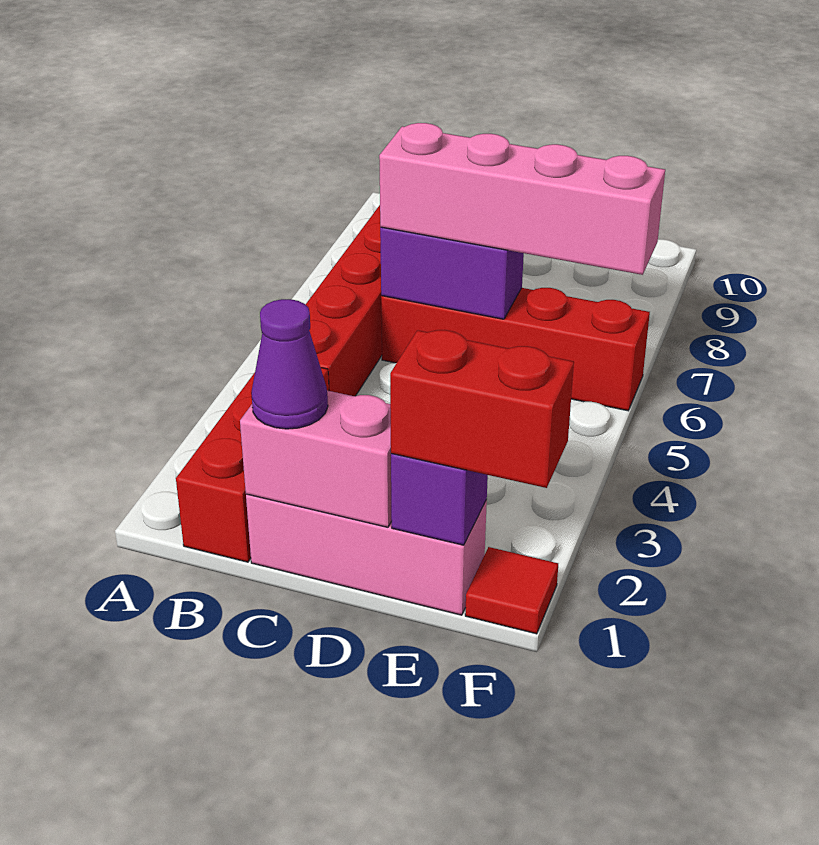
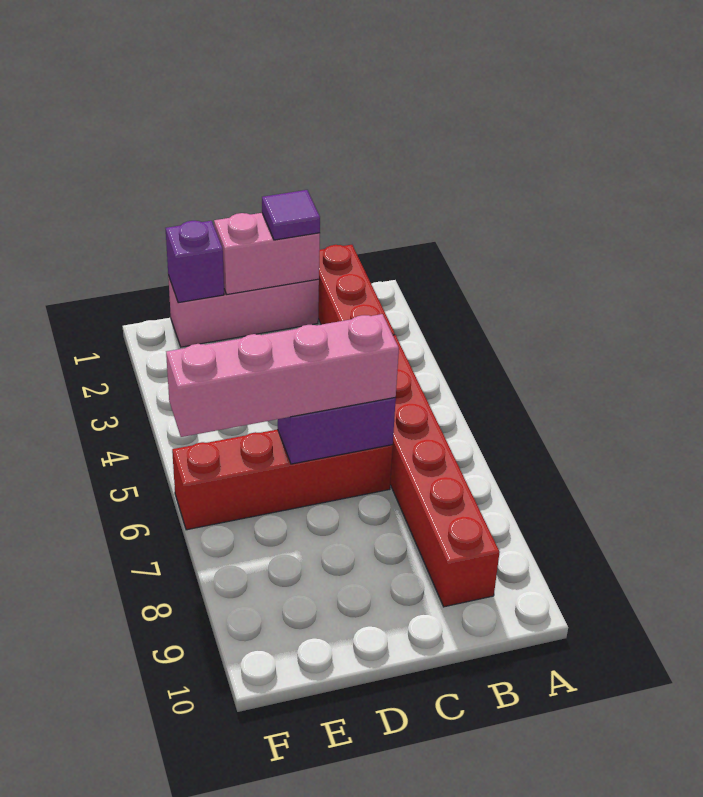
purple 1x1 cone [251,299,328,429] -> purple 1x1 tile [262,190,320,240]
red 1x2 brick [390,330,574,488] -> none
red 1x1 tile [465,547,558,634] -> none

